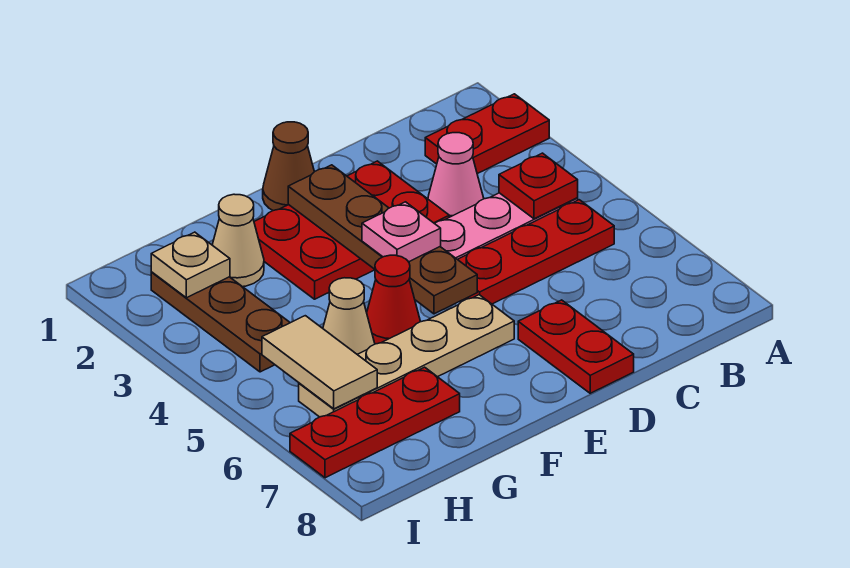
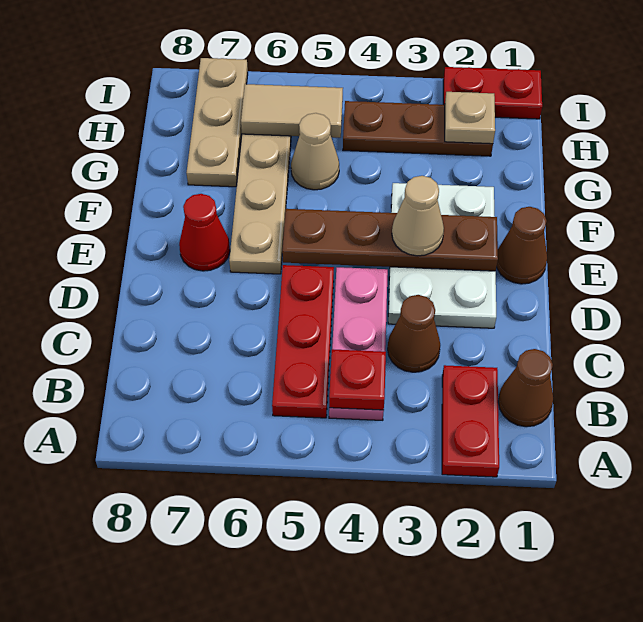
none -> brown 1x1 cone [498,349,553,427]
pink 1x1 cone [428,133,484,217] -> brown 1x1 cone [388,295,440,372]
red 2x3 plate [254,161,449,299] -> white 2x3 plate [388,183,496,328]
red 1x2 plate [518,300,634,393] -> red 1x2 plate moved to [443,67,542,119]
pink 1x1 plate [362,202,441,262] -> none
red 1x1 cone [367,255,420,344] -> red 1x1 cone moved to [179,194,230,271]
tan 1x1 cone [212,194,264,287] -> tan 1x1 cone moved to [392,176,444,256]
red 1x3 plate [290,367,460,478] -> tan 1x3 plate [186,58,248,187]

